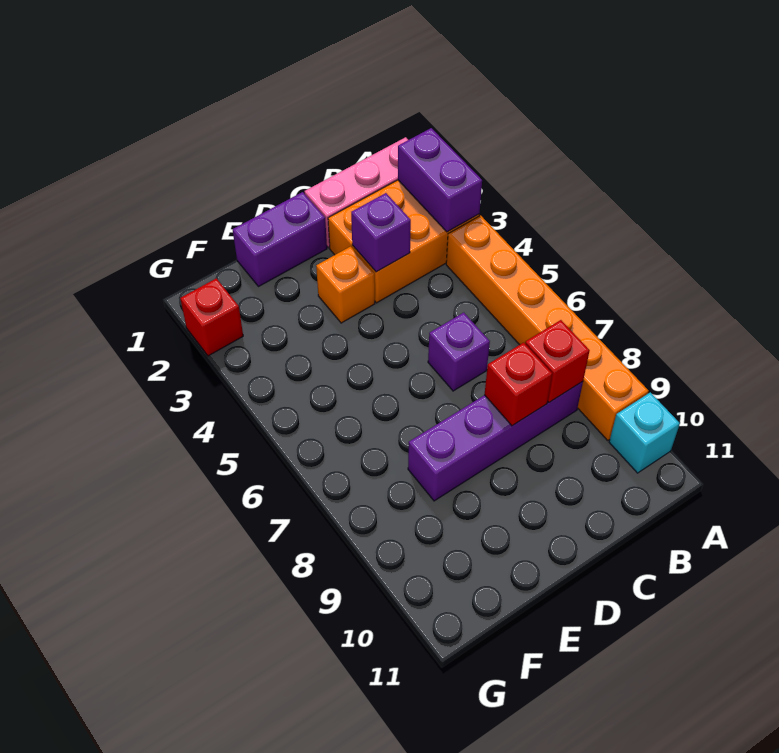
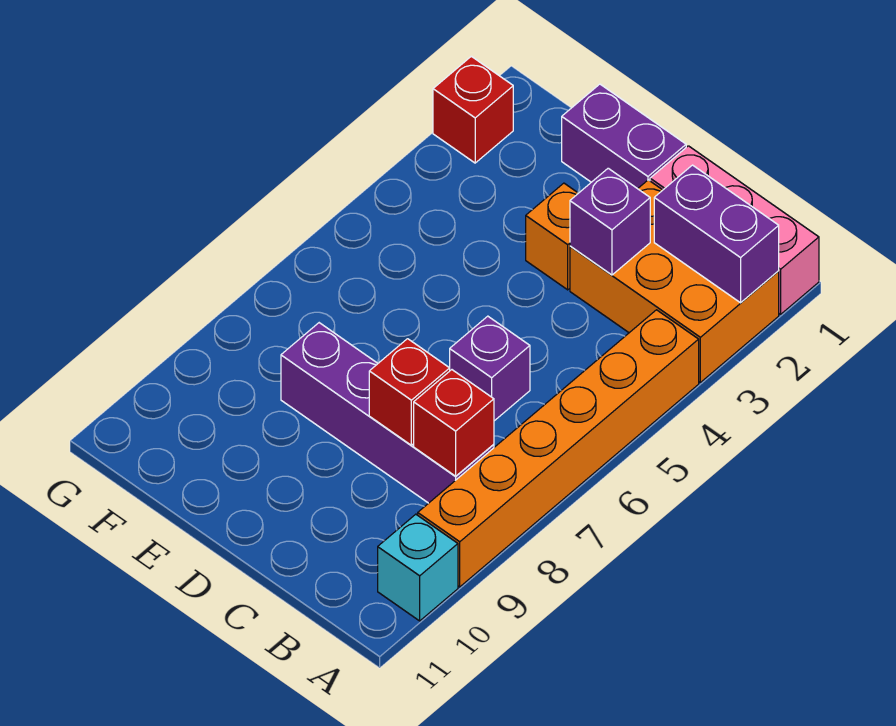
purple 1x2 brick [398,128,482,232] -> purple 1x2 brick turned to [654,165,779,303]

